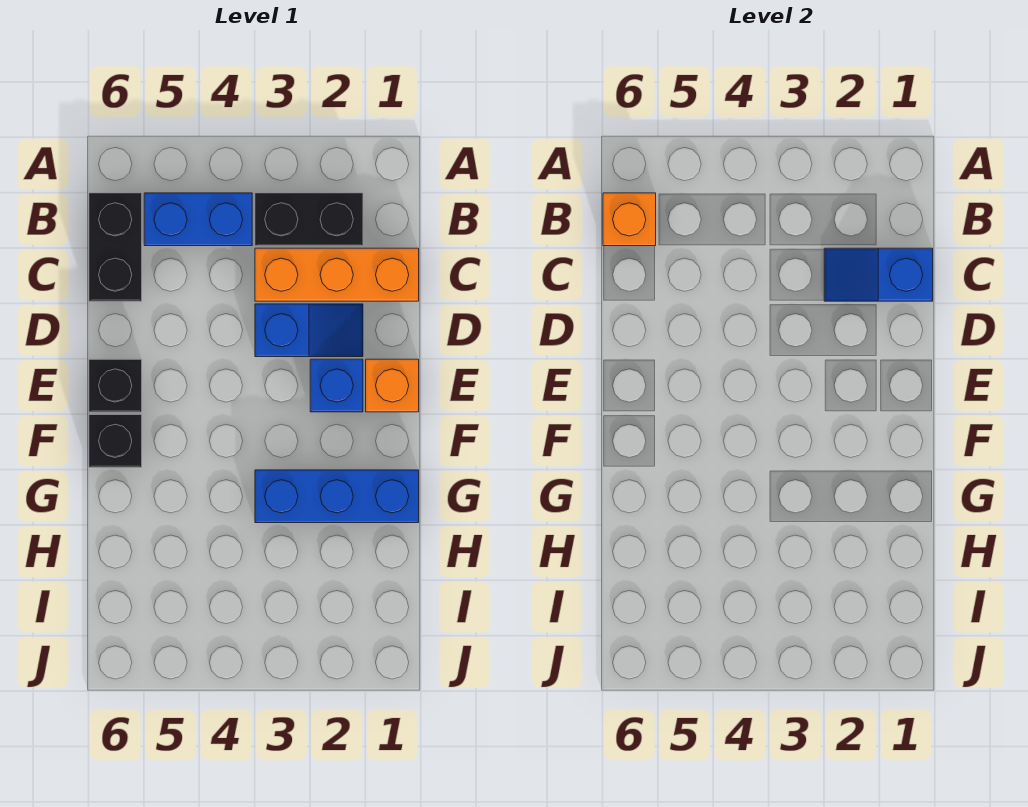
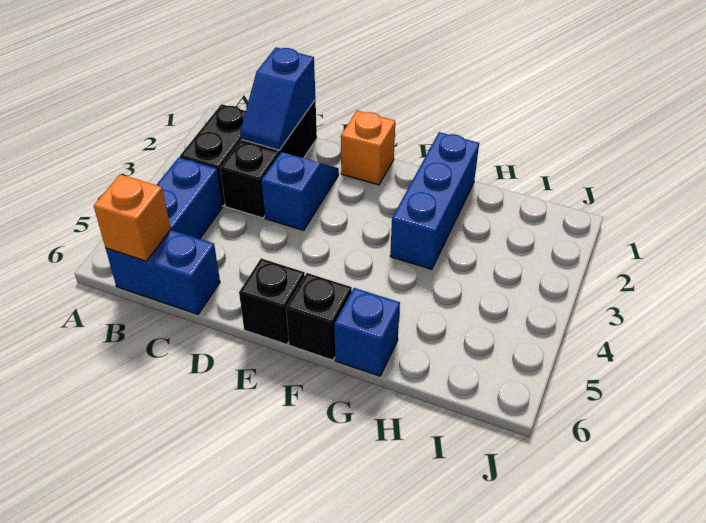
black 1x2 brick [89,193,142,301] -> blue 1x2 brick [106,230,220,314]
orange 1x3 brick [255,248,419,301] -> black 1x3 brick [220,100,317,218]
blue 1x1 brick [310,359,363,412] -> blue 1x1 brick moved to [334,288,400,376]

